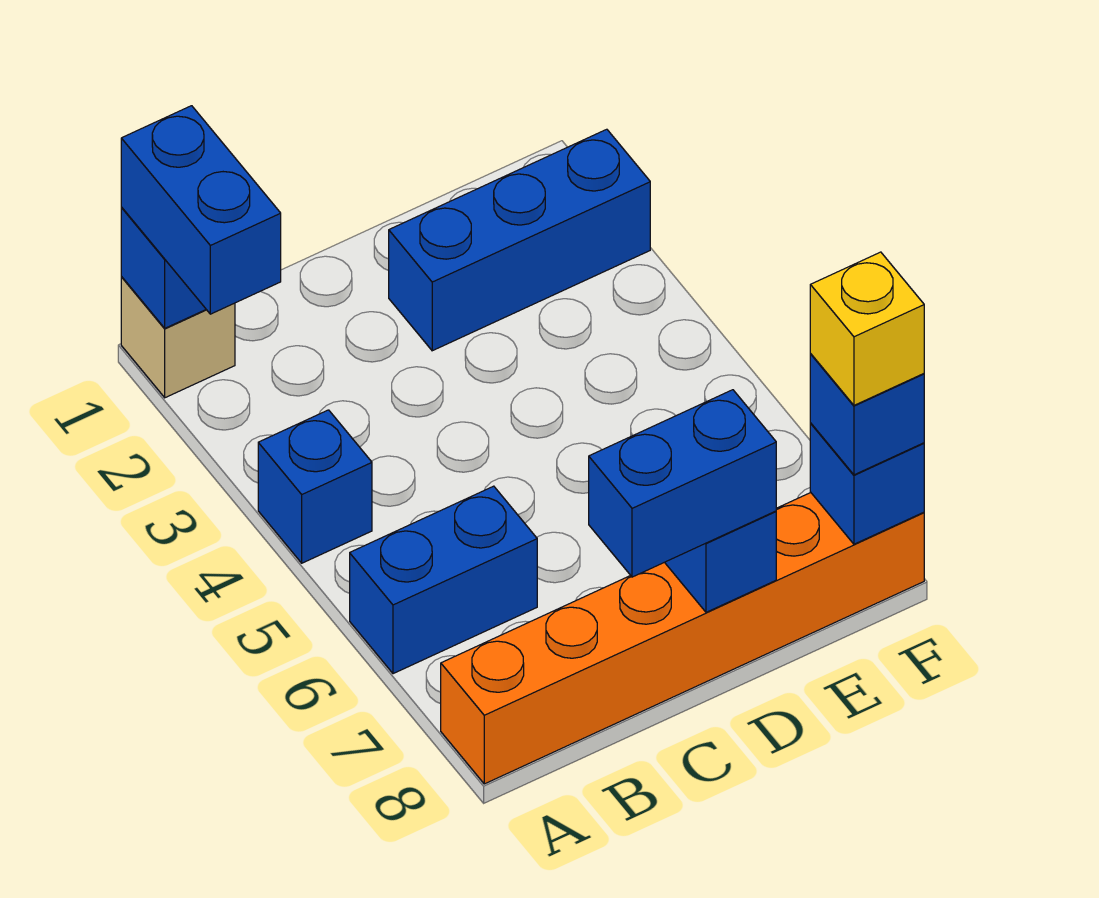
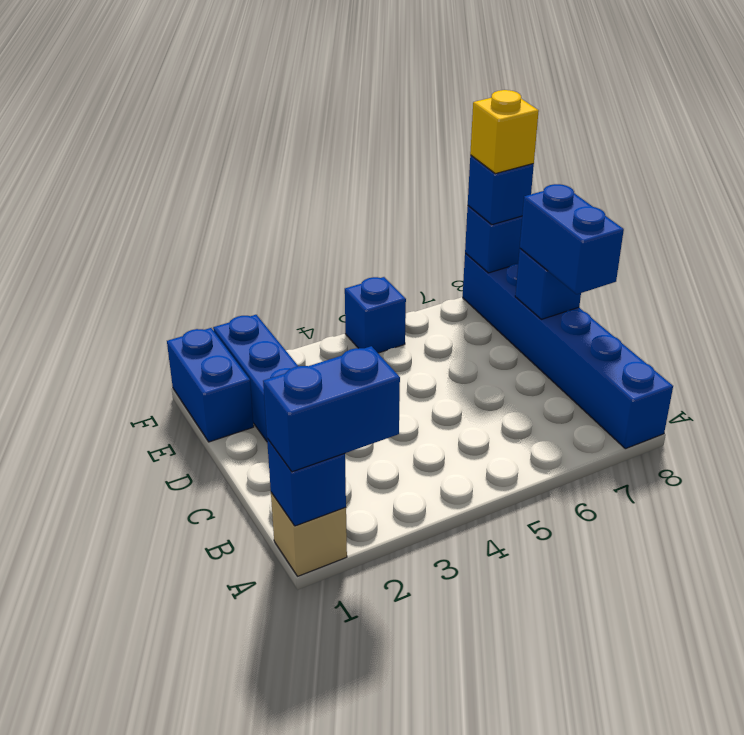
blue 1x1 brick [258,410,372,563] -> blue 1x1 brick moved to [345,277,406,353]
blue 1x2 brick [350,486,537,674] -> blue 1x2 brick moved to [167,328,254,442]
orange 1x6 brick [441,493,924,784] -> blue 1x6 brick [463,253,673,449]

